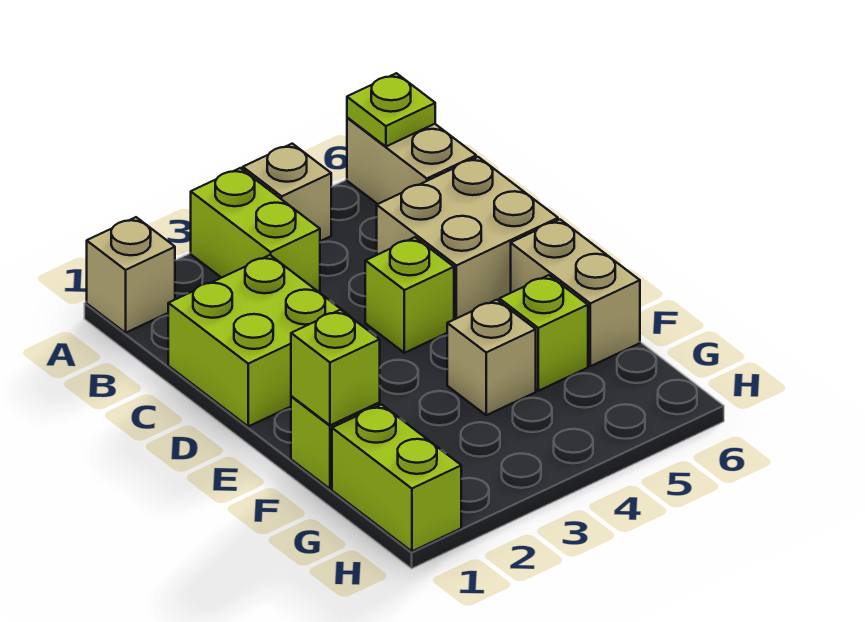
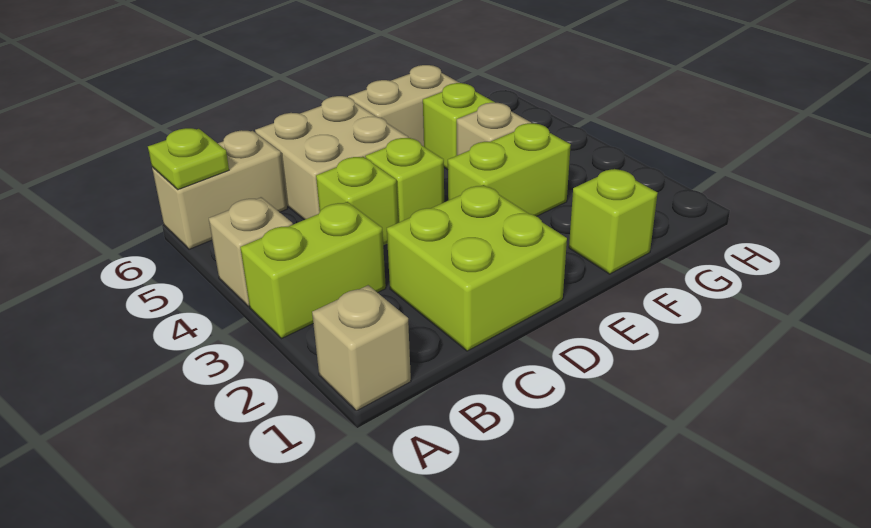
lime 1x1 brick [291,310,380,425] -> lime 1x1 brick moved to [316,157,398,245]
lime 1x2 brick [332,405,461,551] -> lime 1x2 brick moved to [448,123,571,216]

